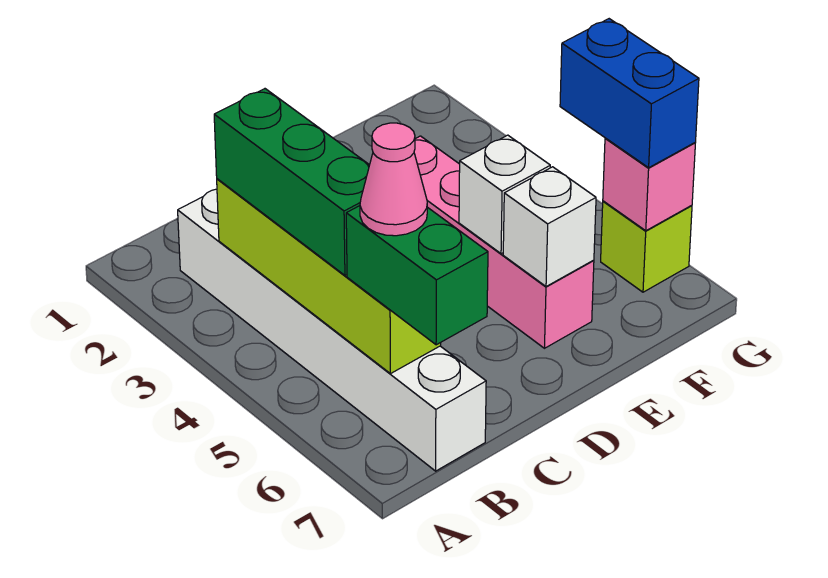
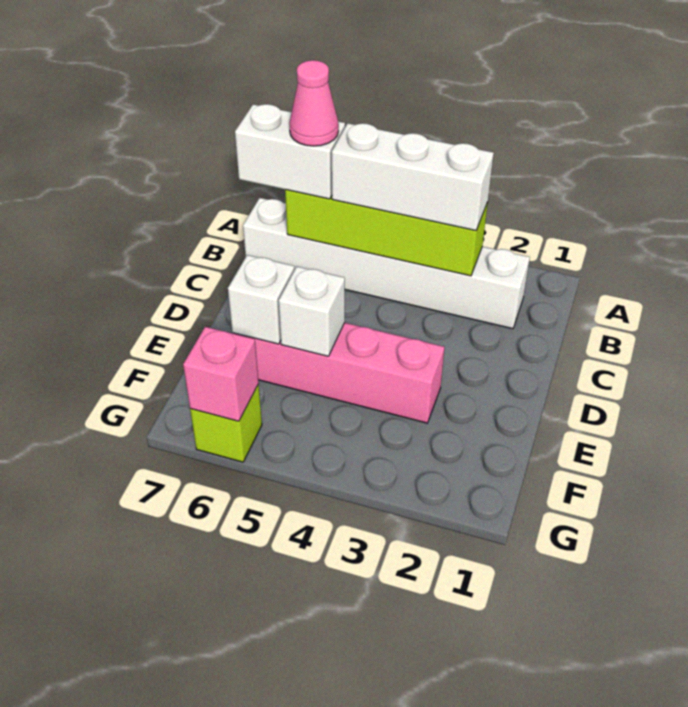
green 1x3 brick [214,89,369,275] -> white 1x3 brick [332,123,494,231]
green 1x2 brick [346,206,488,345] -> white 1x2 brick [235,104,345,199]
blue 1x2 brick [560,19,699,168] -> none

